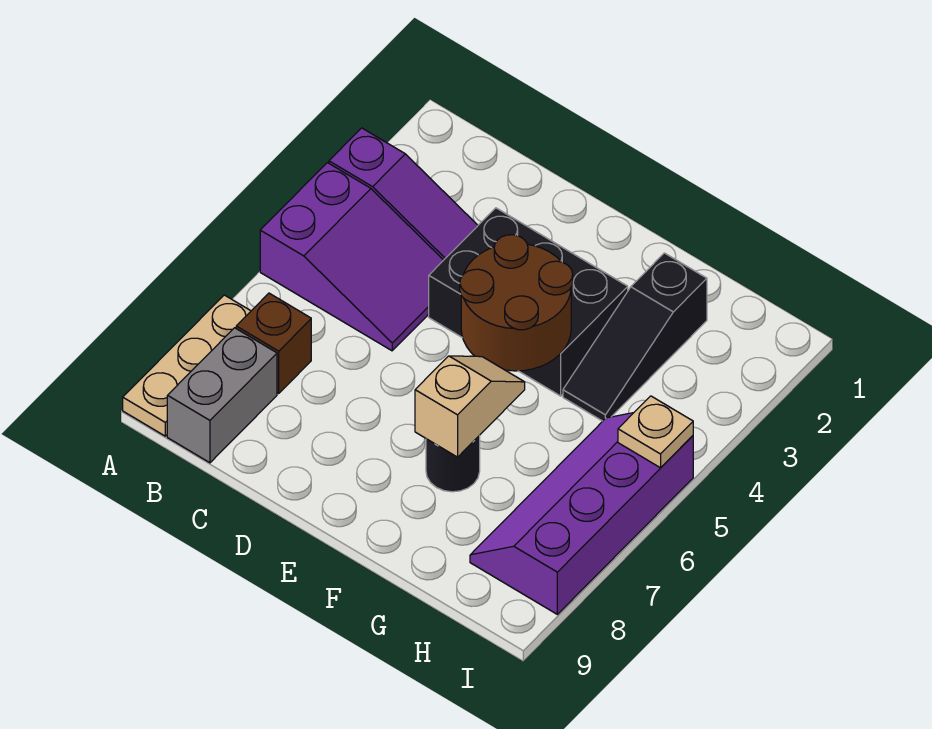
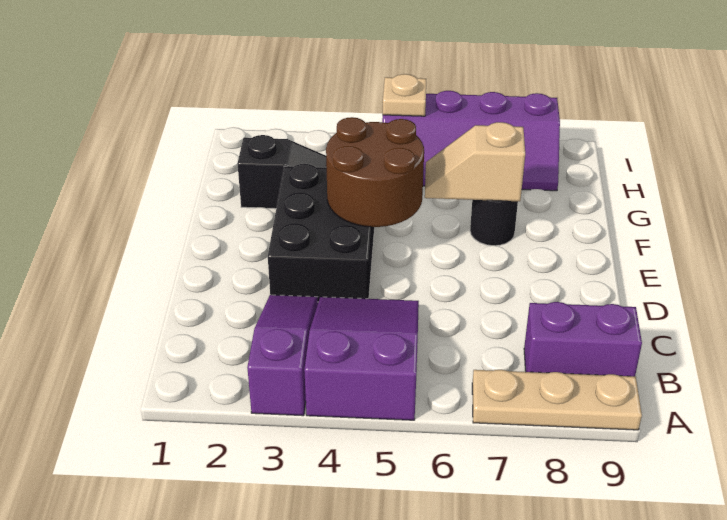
brown 1x1 brick [236,293,311,393] -> none
grey 1x2 brick [167,328,277,463] -> purple 1x2 brick [524,302,642,376]

